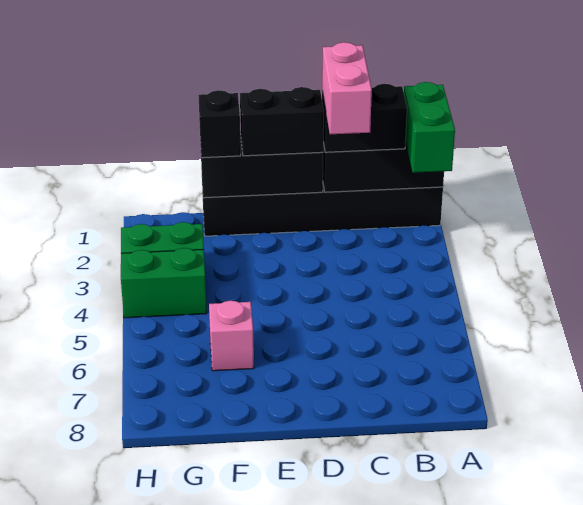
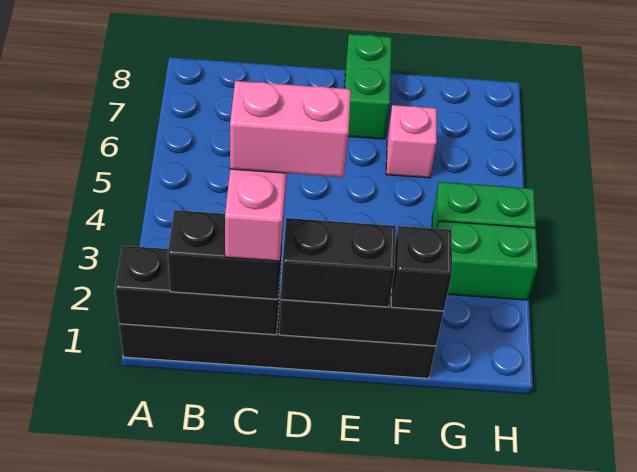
green 1x2 brick [404,82,455,173] -> green 1x2 brick moved to [344,34,392,139]
none -> pink 1x2 brick [230,81,351,177]

